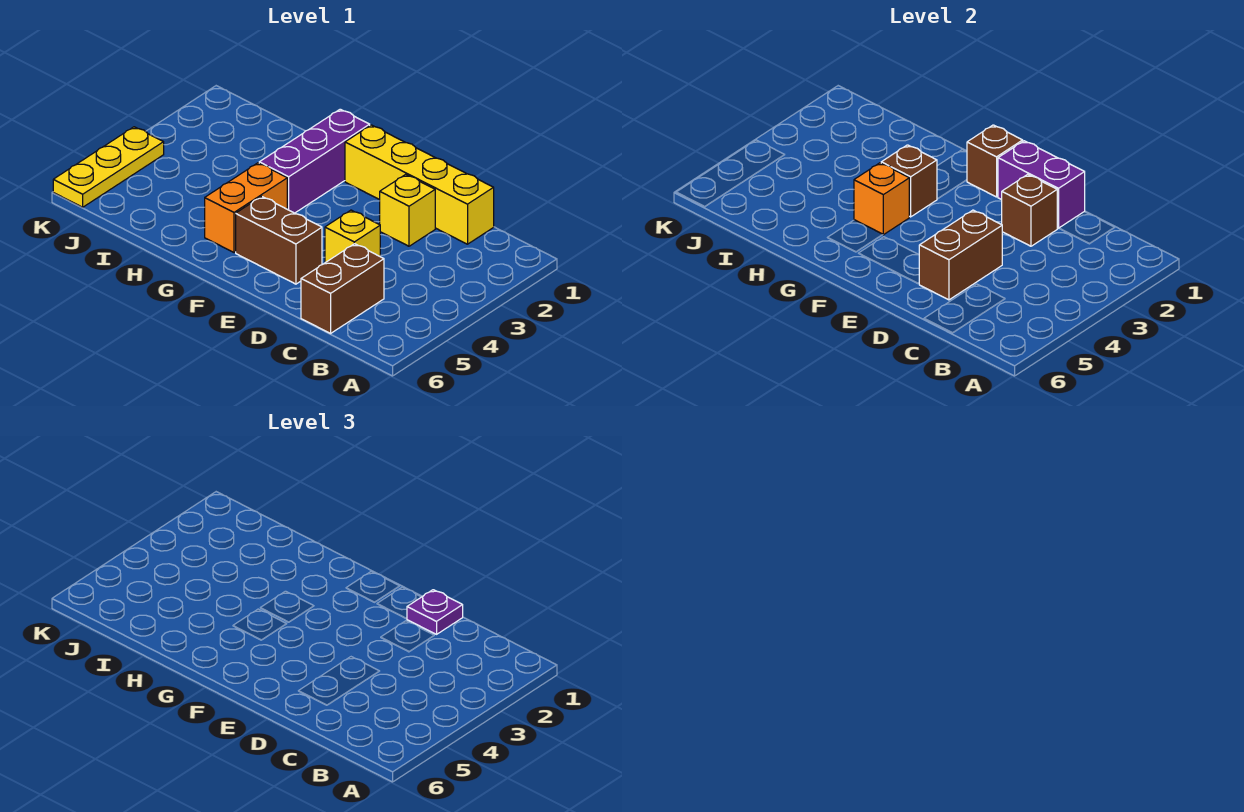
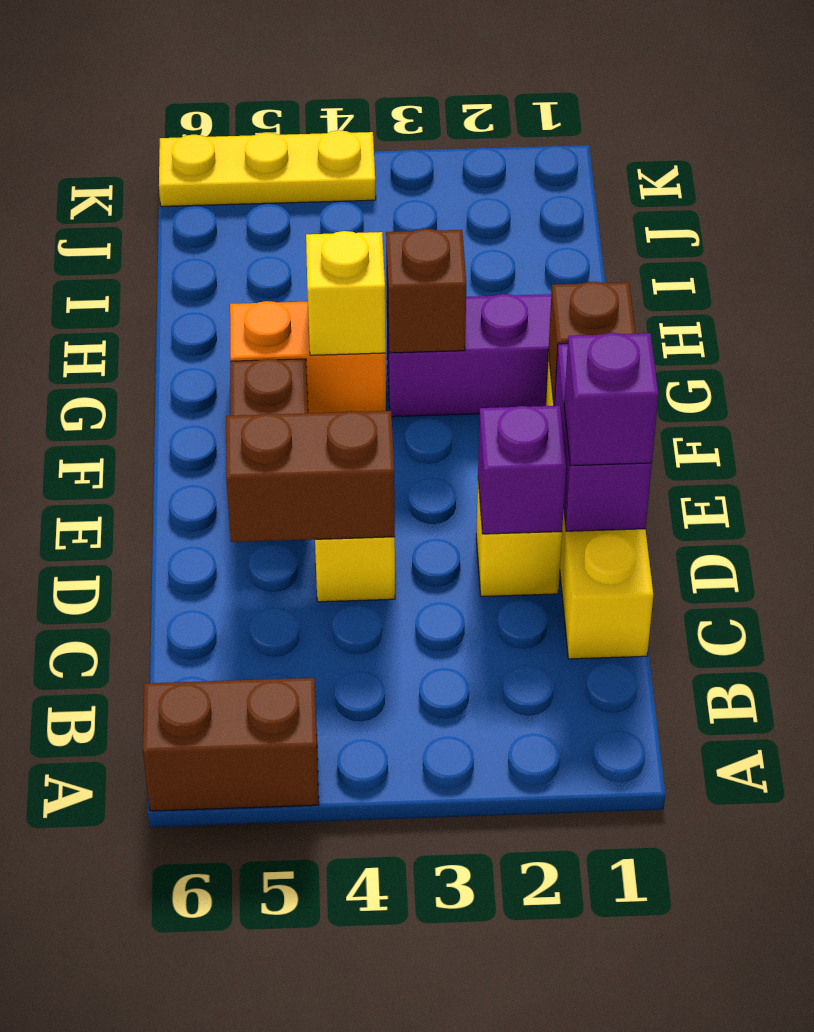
brown 1x2 brick [301,244,384,333] -> brown 1x2 brick moved to [143,678,319,811]
purple 1x1 plate [407,590,463,634] -> purple 1x1 brick [564,333,658,466]
brown 1x1 brick [1002,174,1057,246] -> purple 1x1 brick [478,406,566,534]
orange 1x1 brick [854,163,909,235] -> yellow 1x1 brick [306,231,386,355]

